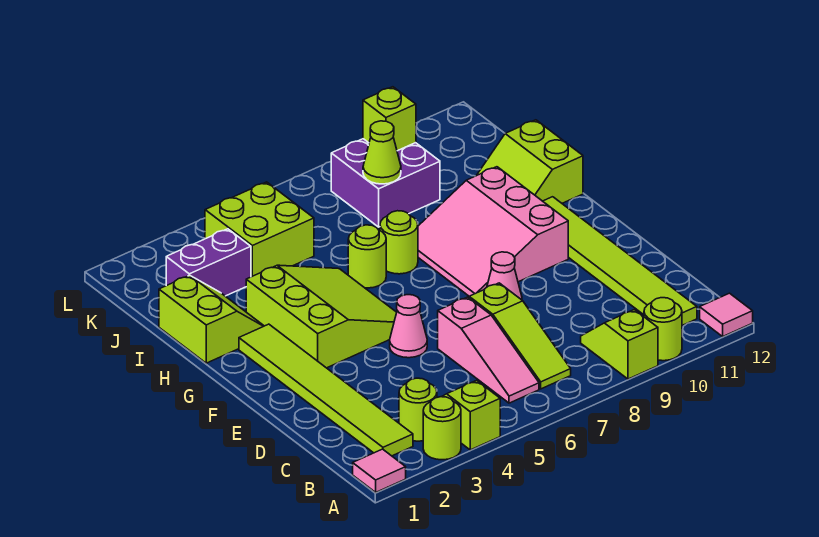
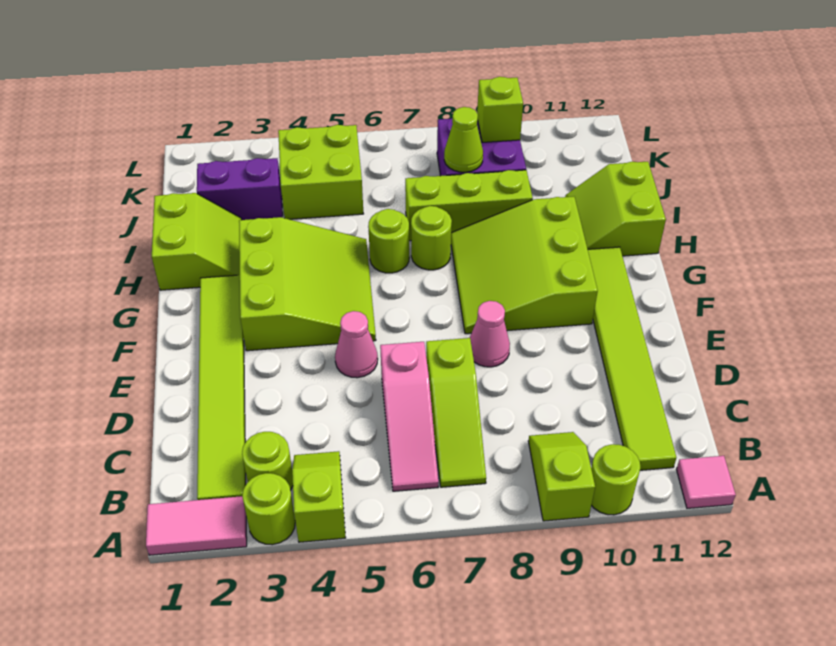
pink 1x1 tile [353,449,406,492] -> pink 1x2 tile [146,496,247,555]
pink 3x3 slope [418,167,568,296] -> lime 3x3 slope [451,197,598,334]
none -> lime 1x3 brick [405,170,533,241]

